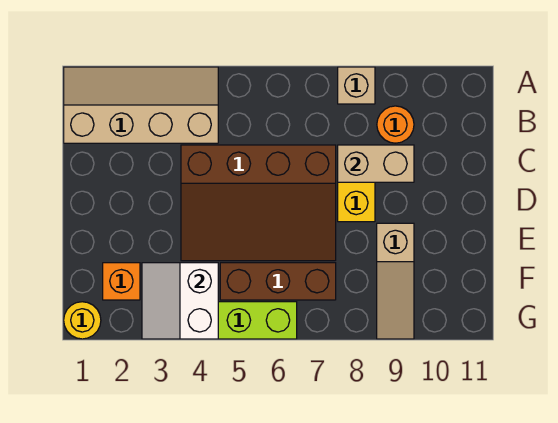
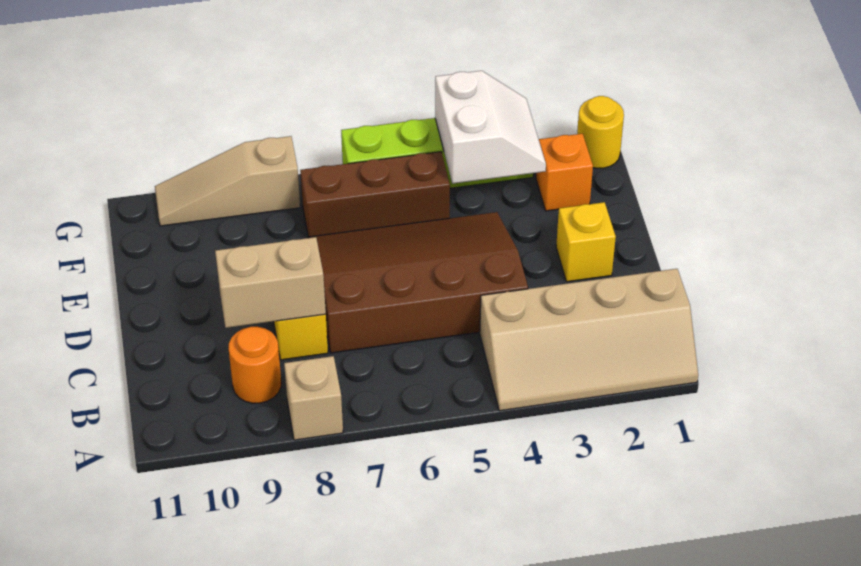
none -> yellow 1x1 brick [556,202,616,282]
tan 1x3 slope [377,223,414,339] -> tan 1x3 slope turned to [155,136,300,226]

